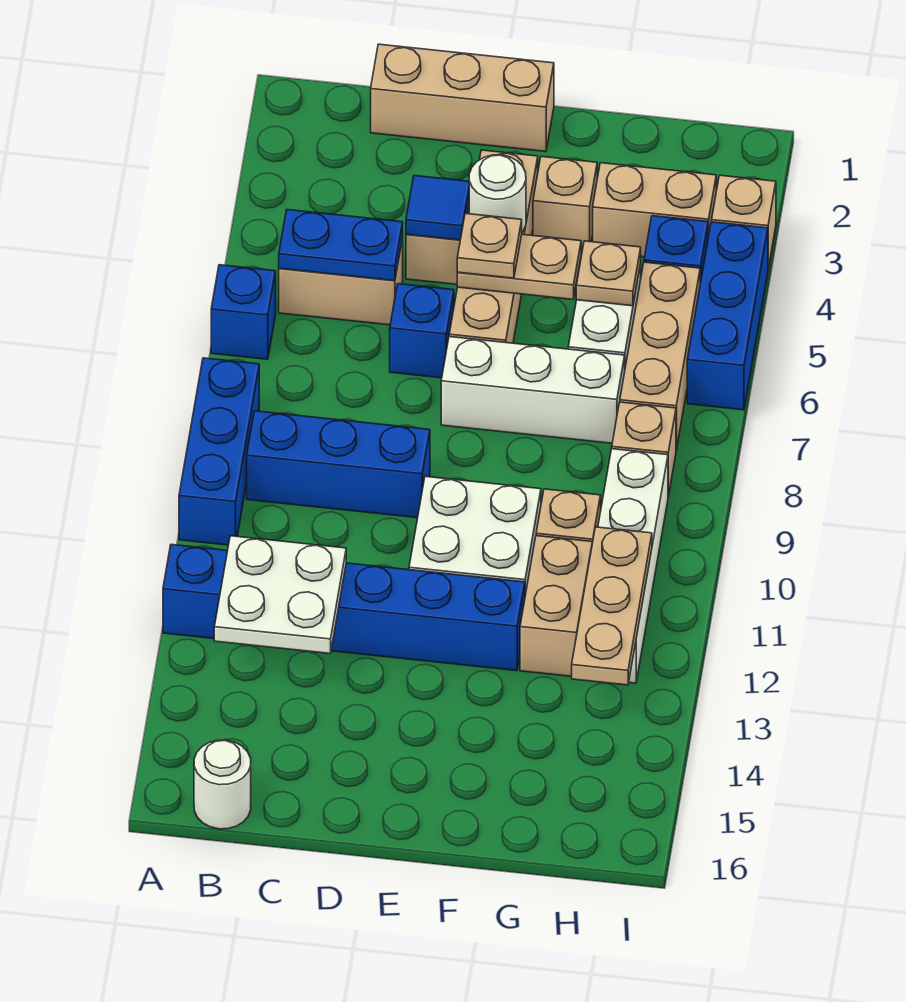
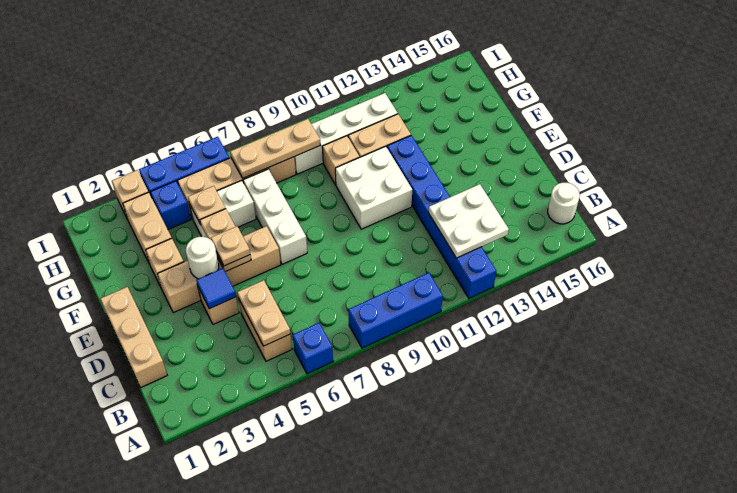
blue 1x2 plate [279,210,403,281] -> tan 1x2 plate [237,280,290,346]
blue 1x3 brick [247,411,430,518] -> none
blue 1x1 brick [390,284,454,378] -> none
tan 1x3 plate [572,527,652,685] -> tan 1x3 plate moved to [230,119,320,178]

